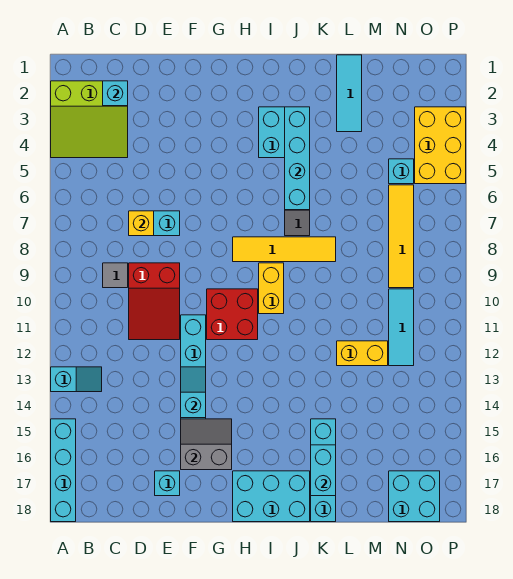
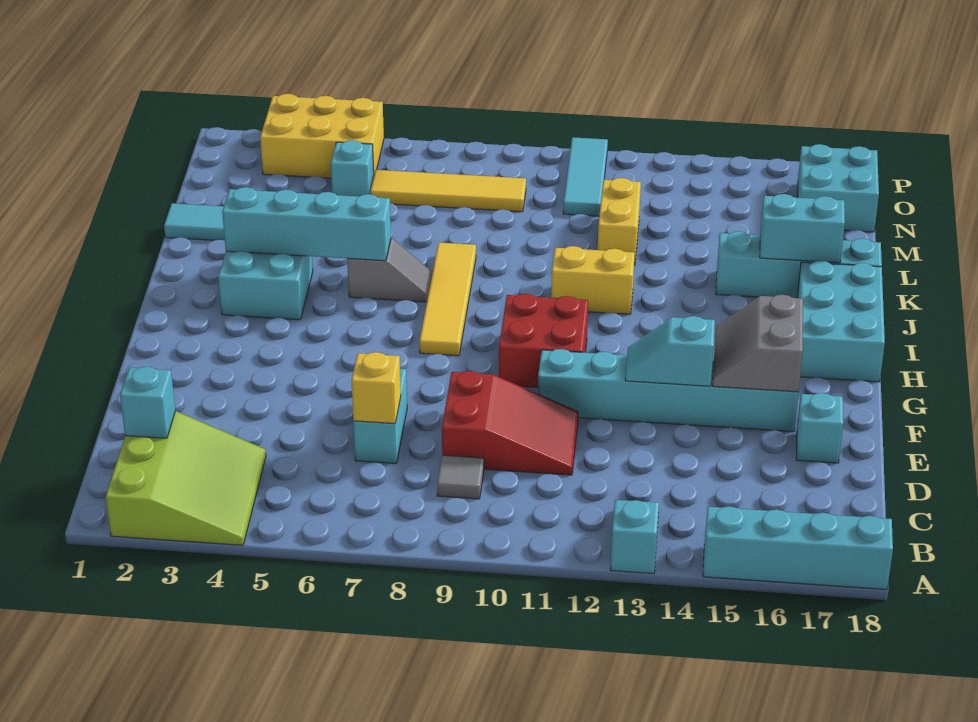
yellow 1x2 brick [259,263,284,314] -> yellow 1x2 brick moved to [551,246,635,314]
cyan 1x3 tile [389,289,414,366] -> cyan 1x3 tile turned to [563,137,608,216]

